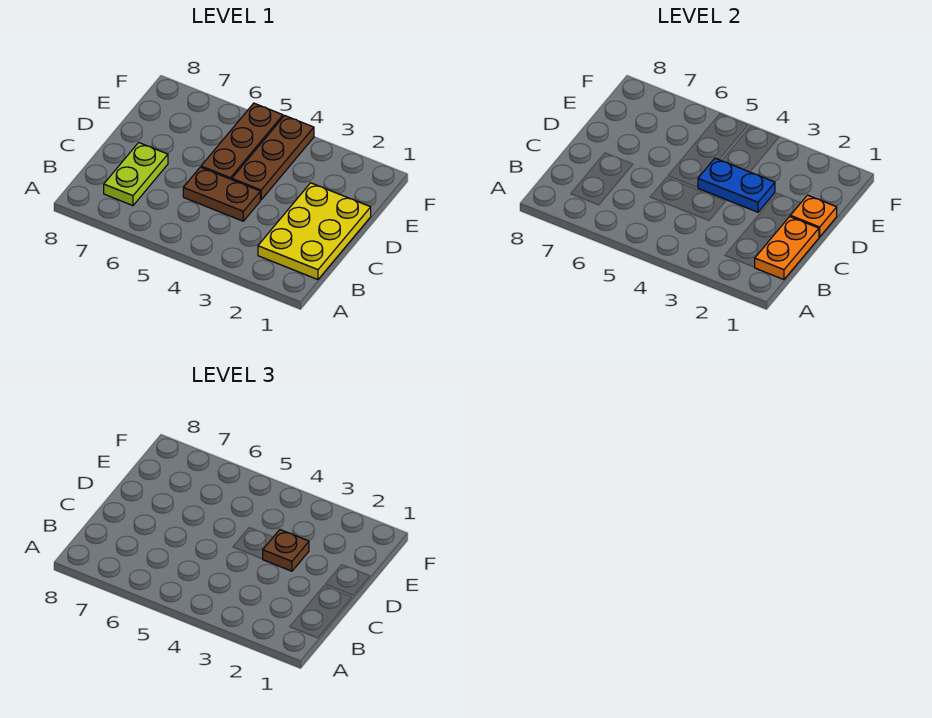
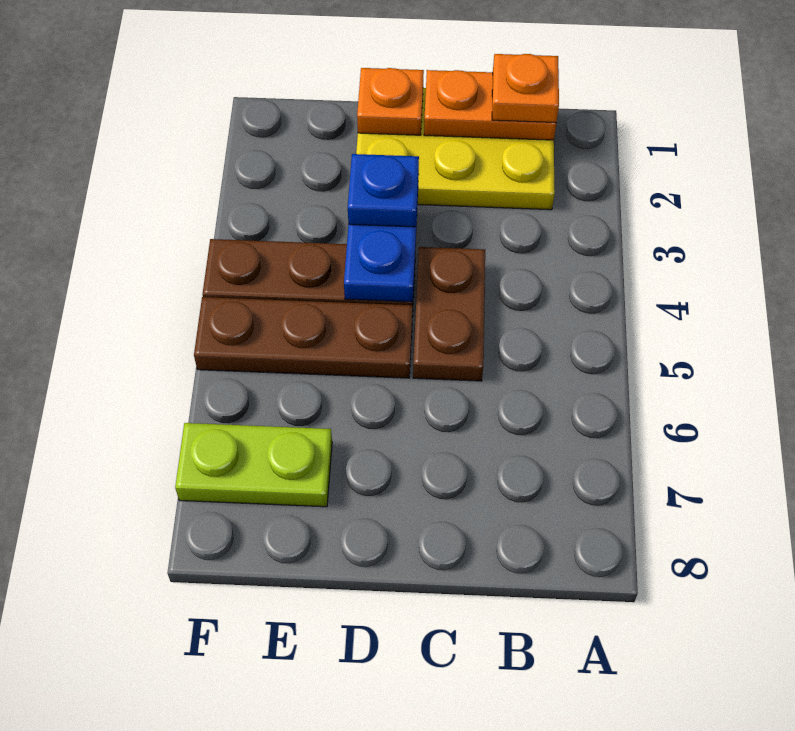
none -> orange 1x1 plate [492,54,559,123]
lime 1x2 plate [104,143,168,206] -> lime 1x2 plate moved to [175,423,332,507]
brown 1x1 plate [263,530,309,571] -> blue 1x1 plate [348,154,419,227]

